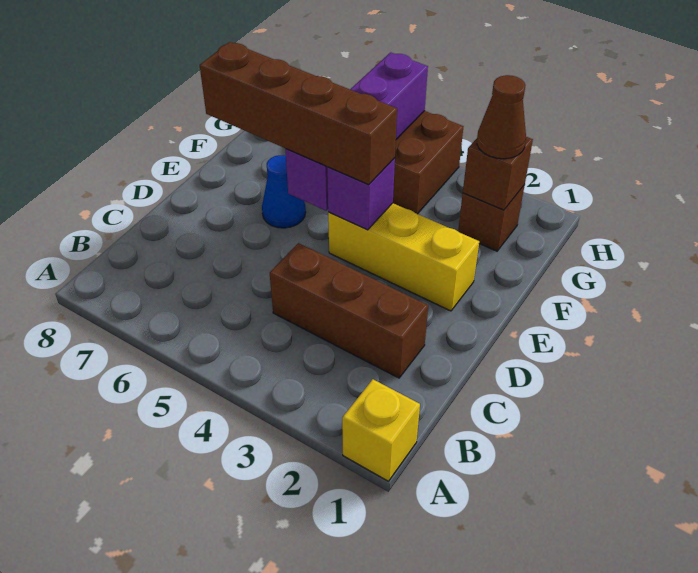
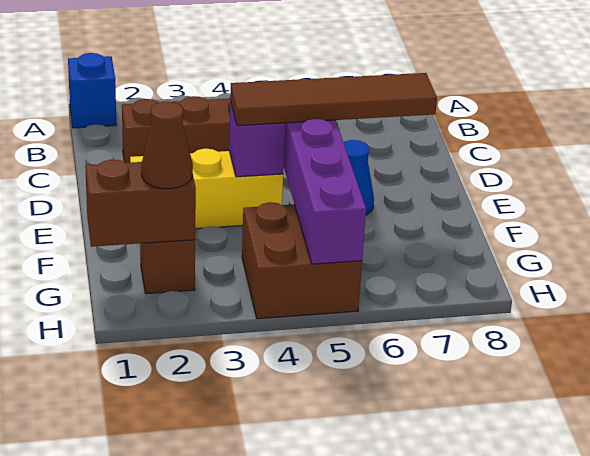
yellow 1x1 brick [342,379,420,481] -> blue 1x1 brick [68,53,116,128]
brown 1x4 brick [200,42,397,185] -> brown 1x4 tile [230,73,437,126]
brown 1x1 brick [463,137,533,210] -> brown 1x2 brick [85,159,196,247]

